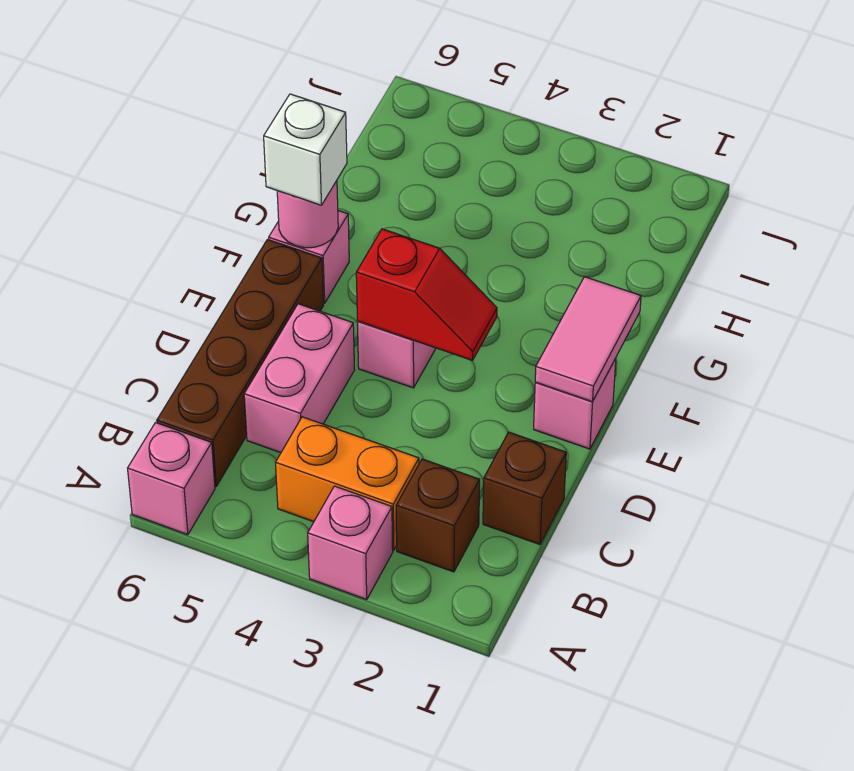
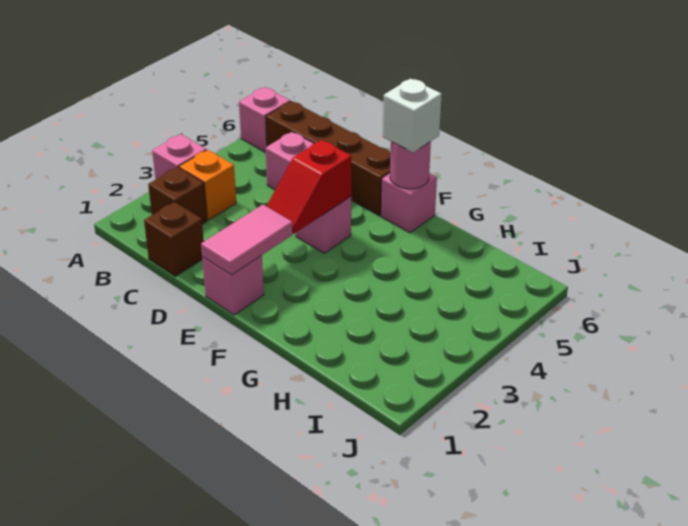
orange 1x2 brick [276,417,419,550] -> orange 1x1 brick [179,150,236,220]
pink 1x2 tile [535,277,641,402] -> pink 1x2 tile turned to [201,205,293,275]

